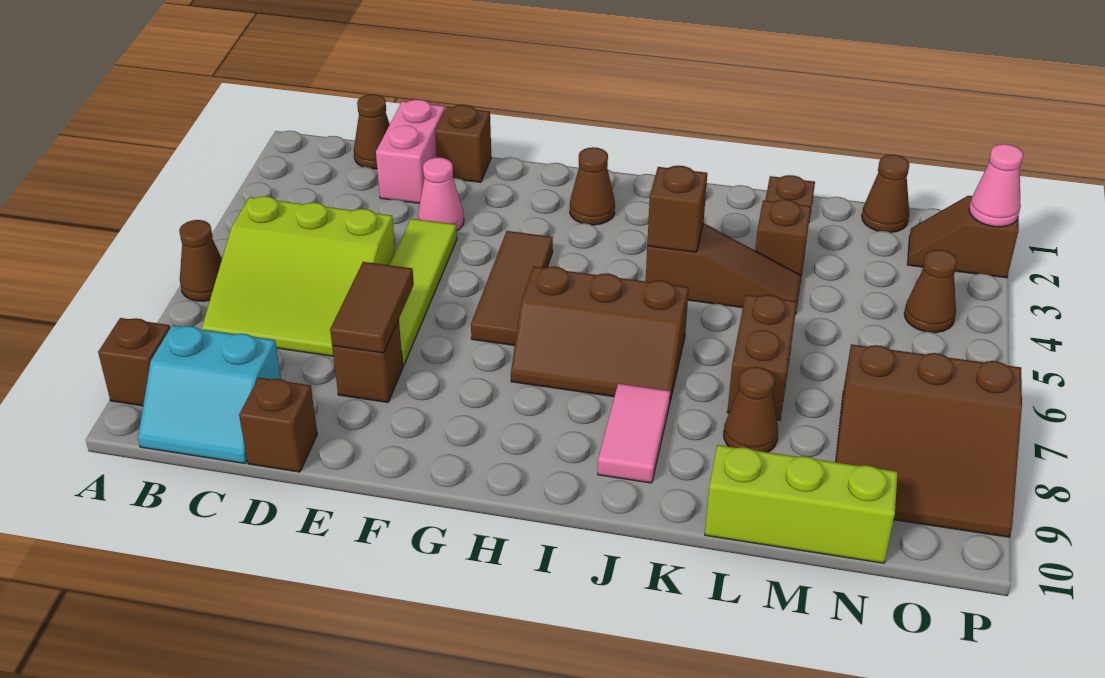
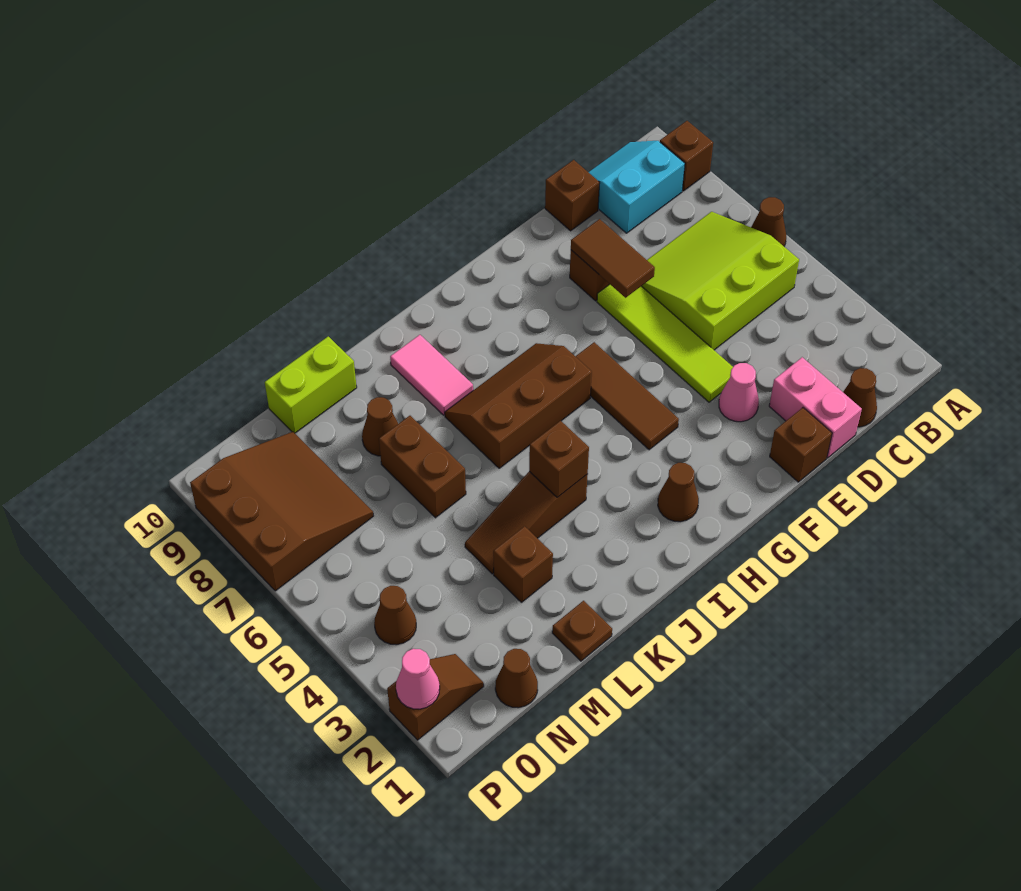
lime 1x3 brick [705,445,898,563] -> lime 1x2 brick [265,337,357,433]
brown 3x3 slope [836,344,1022,537] -> brown 3x3 slope turned to [190,432,373,591]

